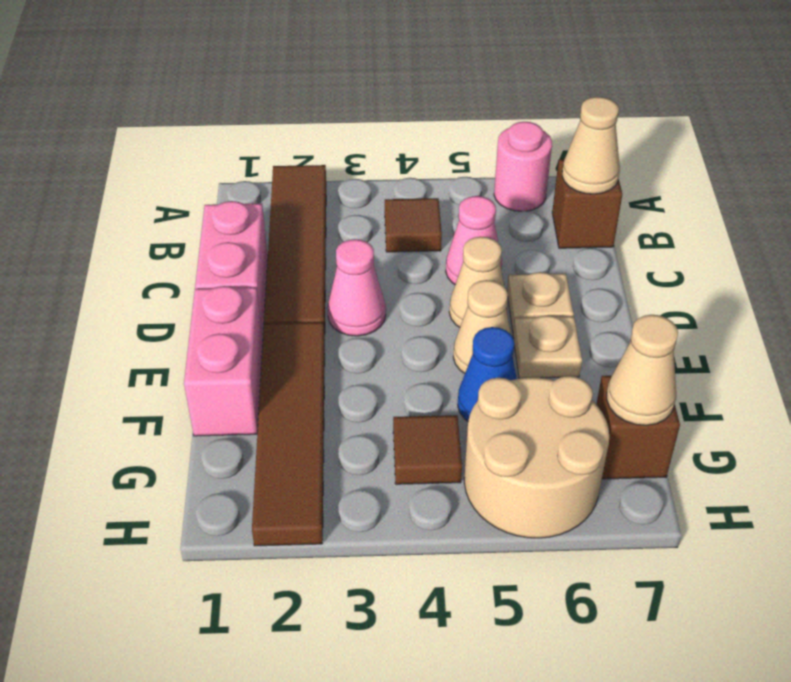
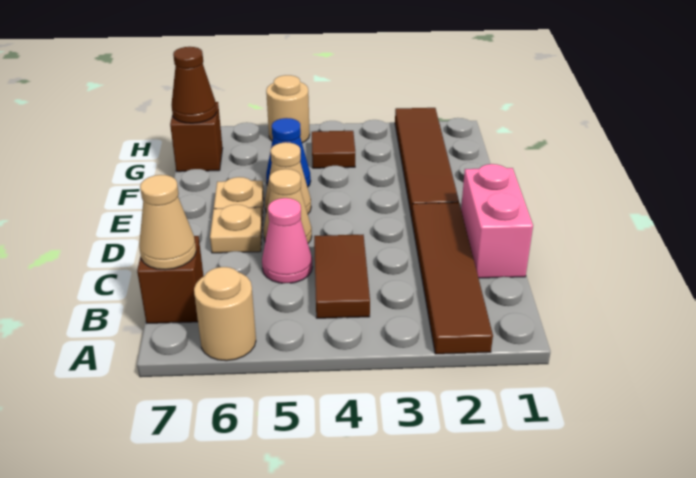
pink 1x1 round brick [494,122,552,211] -> tan 1x1 round brick [194,267,256,361]
brown 1x1 tile [385,198,442,252] -> brown 1x2 tile [314,235,370,318]
pink 1x1 cone [327,239,386,336] -> none
pink 1x2 brick [184,286,263,436] -> none
tan 2x2 round brick [464,376,609,538] -> tan 1x1 round brick [266,75,310,143]
tan 1x1 cone [607,315,678,425] -> brown 1x1 cone [171,47,217,123]

